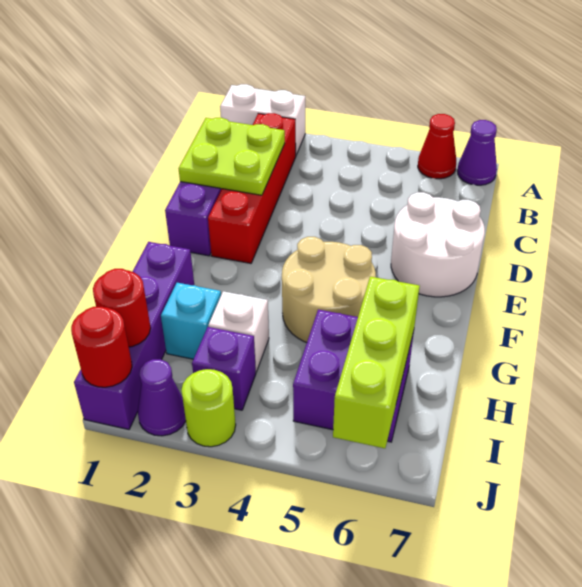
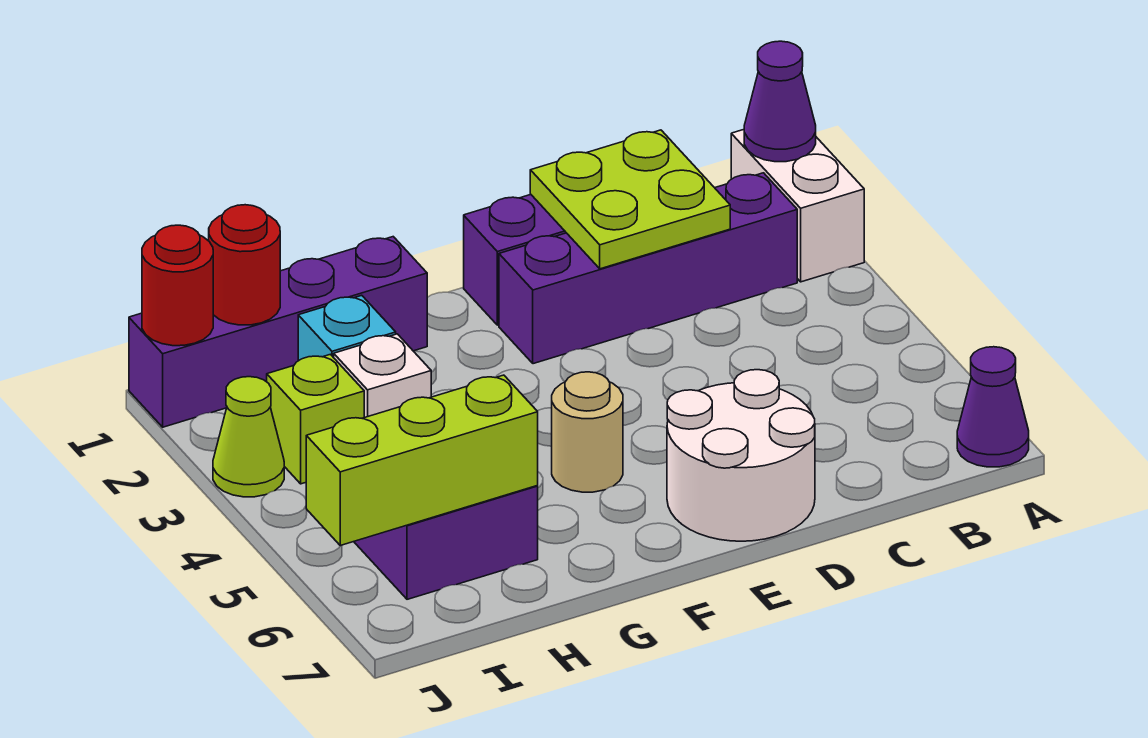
red 1x1 cone [418,114,456,179] -> none
red 1x4 brick [208,113,296,263] -> purple 1x4 brick [499,173,797,364]
tan 2x2 round brick [282,237,376,343] -> tan 1x1 round brick [552,372,623,492]
purple 1x1 brick [192,327,256,410] -> lime 1x1 brick [267,354,364,484]
purple 1x1 cone [138,359,186,436] -> purple 1x1 cone moved to [744,41,816,162]
lime 1x1 round brick [181,369,236,447] -> lime 1x1 cone [213,377,284,497]

